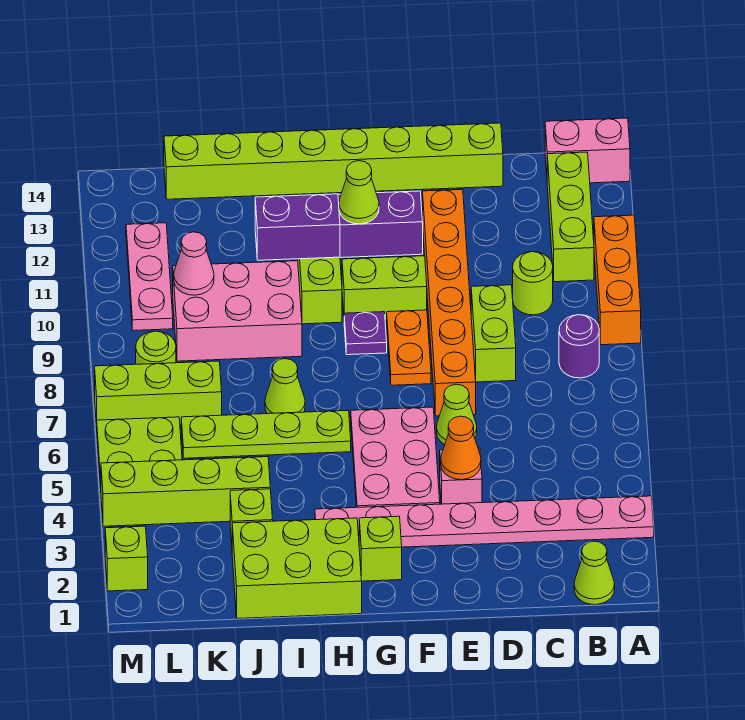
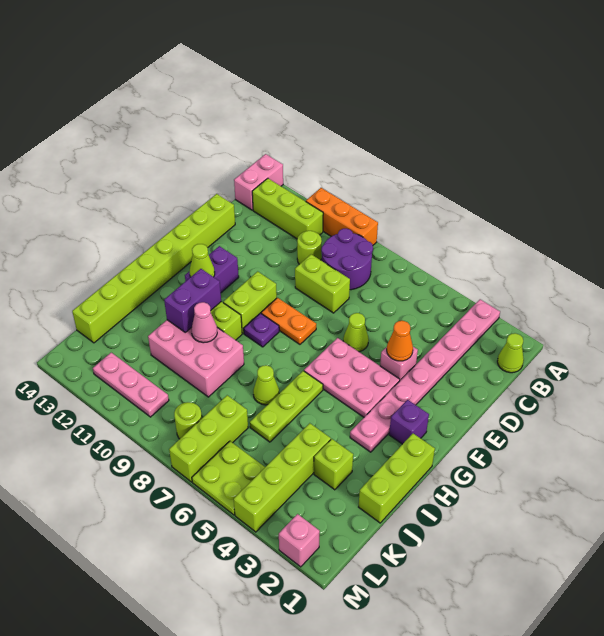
purple 1x1 round brick [559,315,599,378] -> purple 2x2 round brick [321,229,373,290]
orange 1x6 brick [423,189,476,416] -> none
lime 1x1 brick [359,516,402,581] -> purple 1x1 brick [389,400,429,444]
lime 2x3 brick [232,518,362,619] -> lime 1x3 brick [359,434,435,523]
lime 1x4 plate [181,410,351,458] -> lime 1x3 plate [250,371,323,442]
pink 2x3 brick [173,261,302,361] -> pink 2x3 brick turned to [148,320,244,397]
pink 1x1 cone [174,232,214,295] -> pink 1x1 cone moved to [191,302,217,343]
lime 1x1 brick [105,526,148,591] -> pink 1x1 brick [279,514,320,567]

